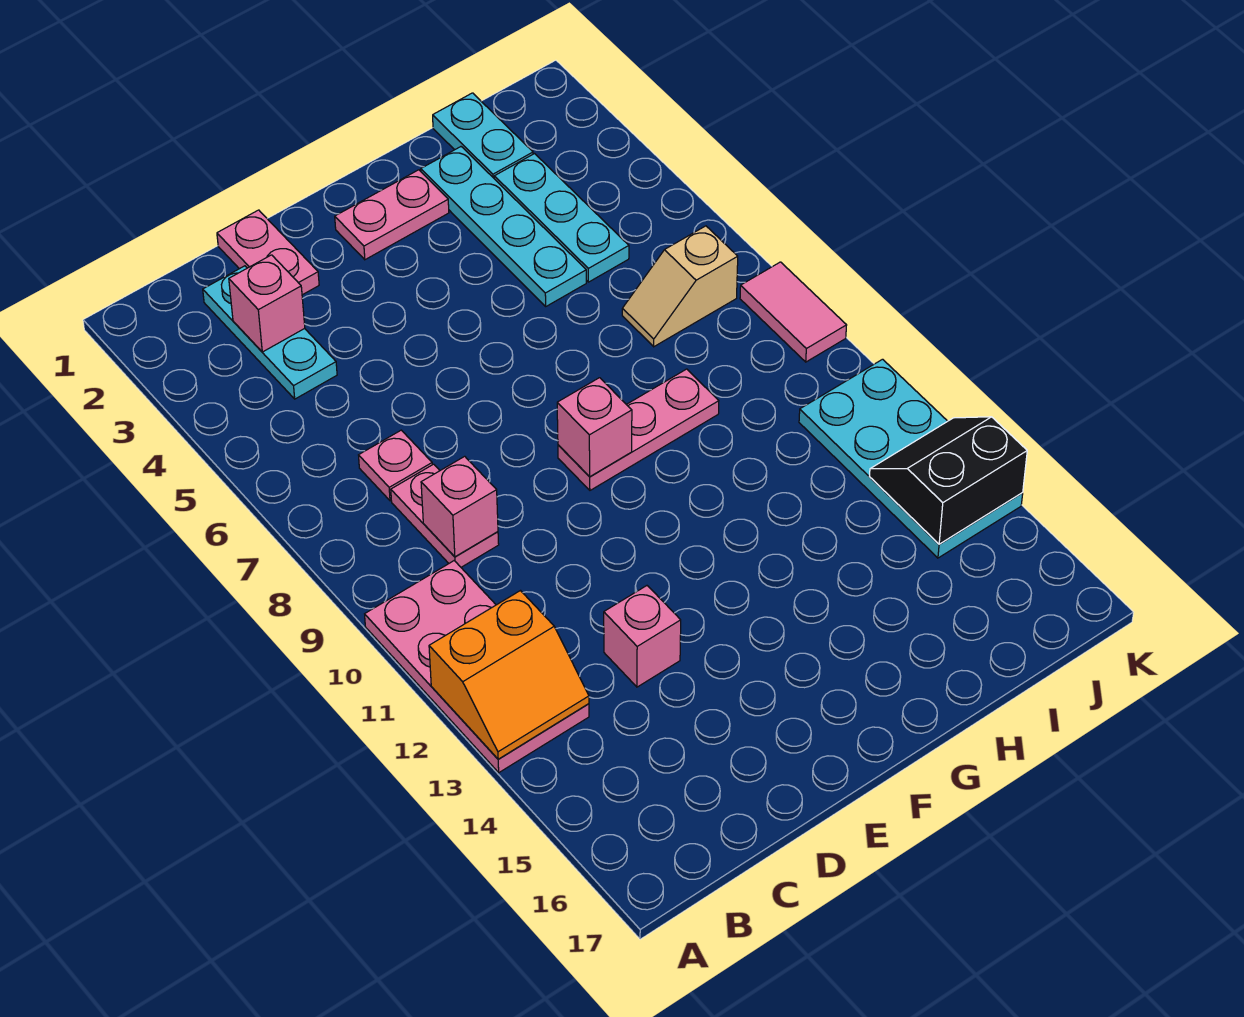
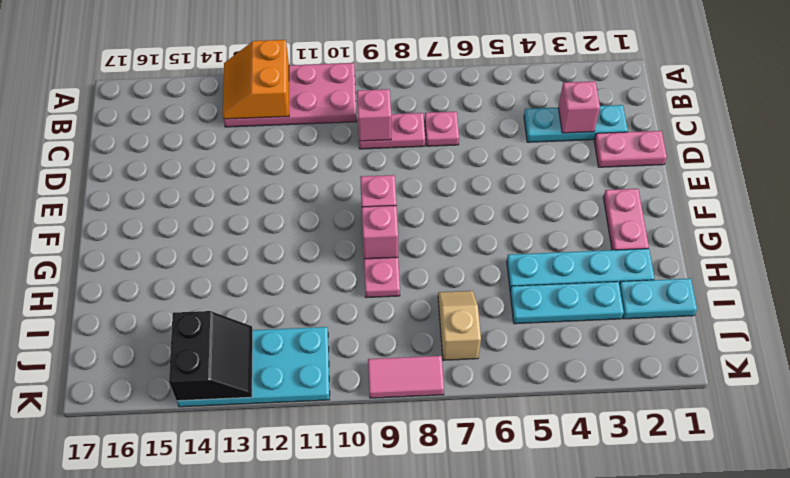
pink 1x1 brick [604,586,681,687] -> pink 1x1 brick moved to [362,206,398,259]

